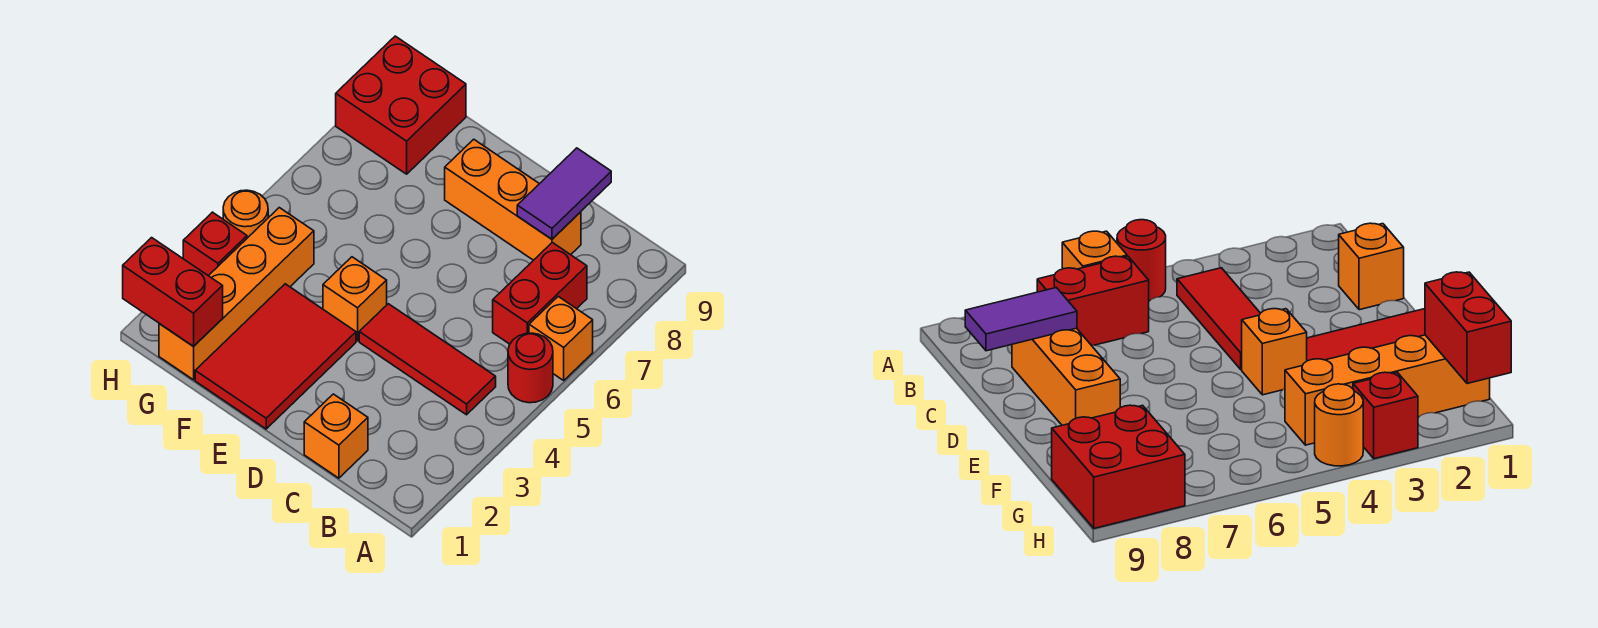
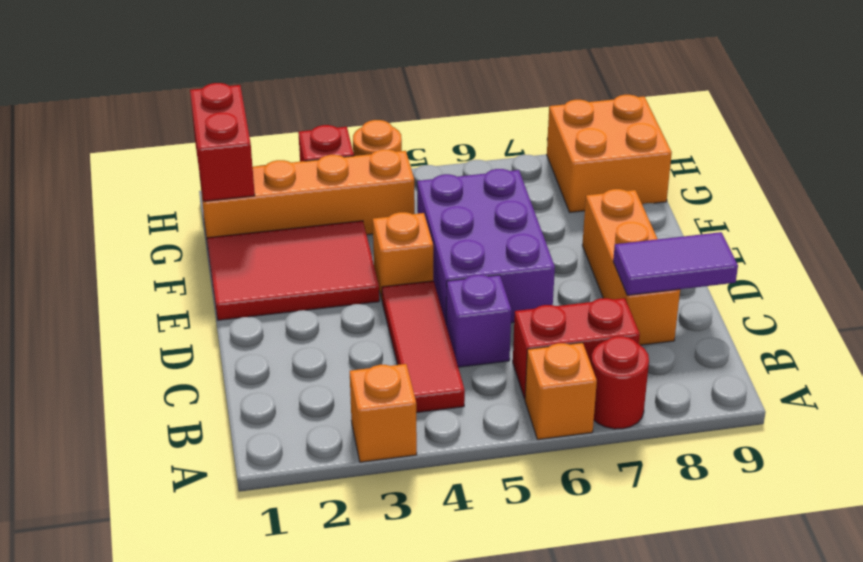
red 1x1 round brick [508,333,553,403] -> red 1x1 round brick moved to [591,336,649,429]
orange 1x1 brick [304,394,368,478] -> orange 1x1 brick moved to [350,364,417,462]
none -> purple 1x1 brick [446,275,511,367]
none -> purple 2x3 brick [417,169,555,323]
red 2x2 brick [336,36,466,174] -> orange 2x2 brick [547,95,672,212]

